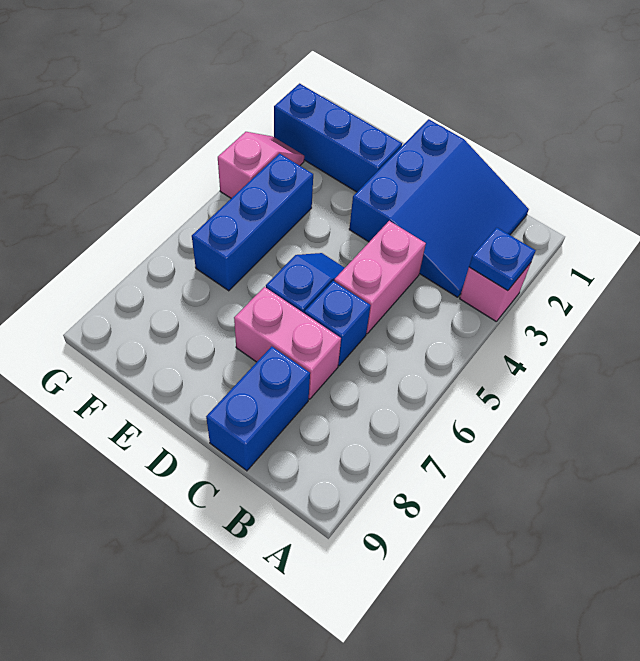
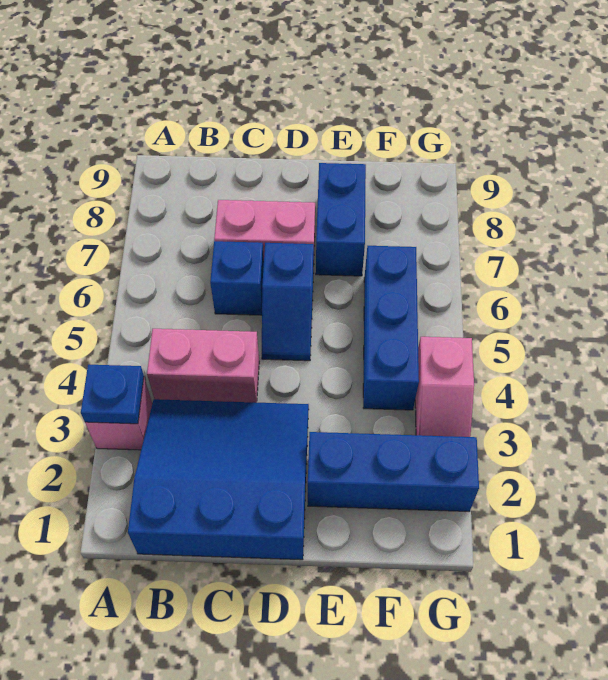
blue 3x3 slope [349,119,529,297] -> blue 3x3 slope turned to [128,399,309,560]
pink 1x2 brick [334,221,426,334] -> pink 1x2 brick turned to [147,329,259,403]
blue 1x2 brick [206,346,310,471] -> blue 1x2 brick moved to [316,163,366,276]

